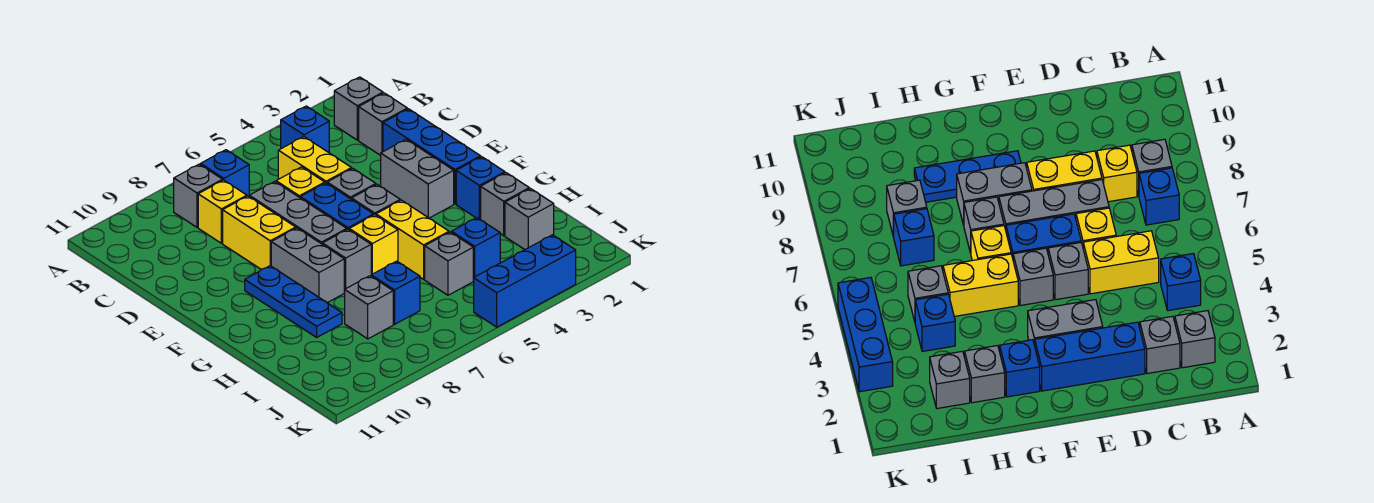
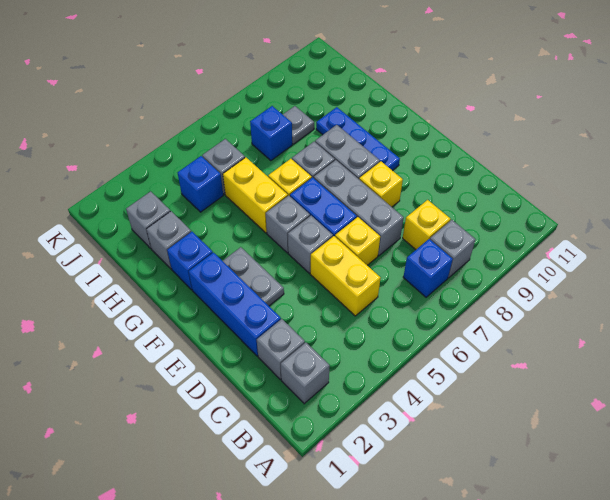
blue 1x1 brick [281,106,329,152] -> none
yellow 1x2 brick [223,196,296,269] -> yellow 1x1 brick [359,162,403,207]
grey 1x2 brick [381,139,454,218] -> grey 1x2 plate [223,247,284,306]
grey 1x1 brick [345,276,393,339] -> grey 1x1 plate [283,106,314,144]
blue 1x3 brick [473,235,576,327] -> none

